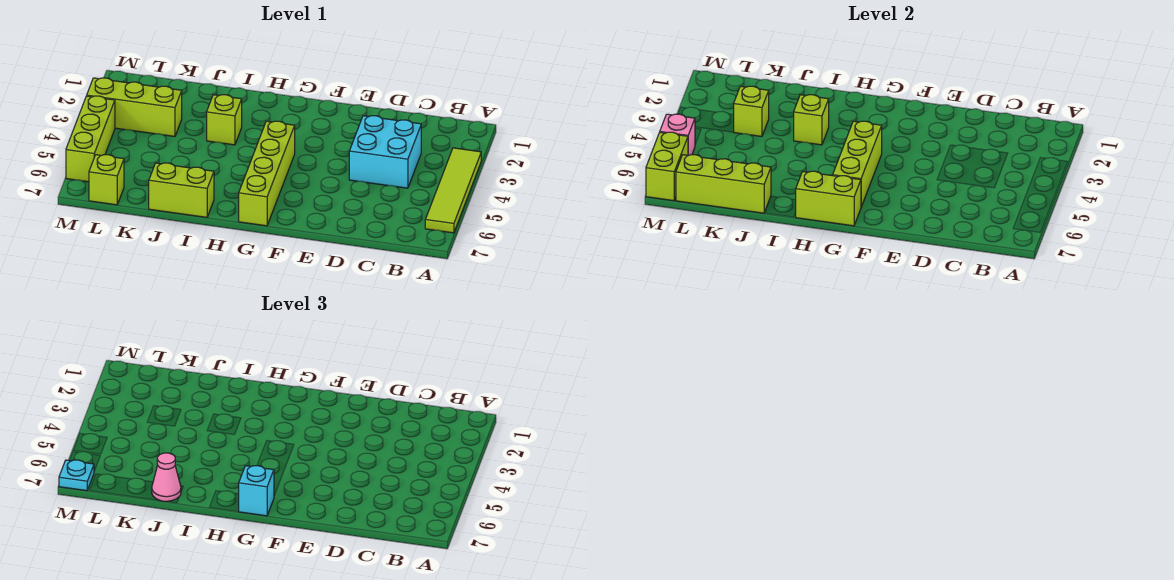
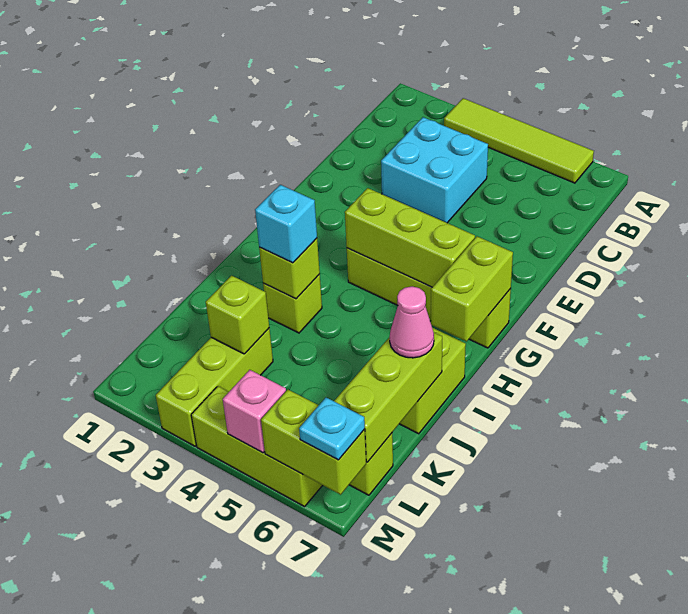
cyan 1x1 brick [238,466,274,516] -> cyan 1x1 brick moved to [255,185,317,263]

